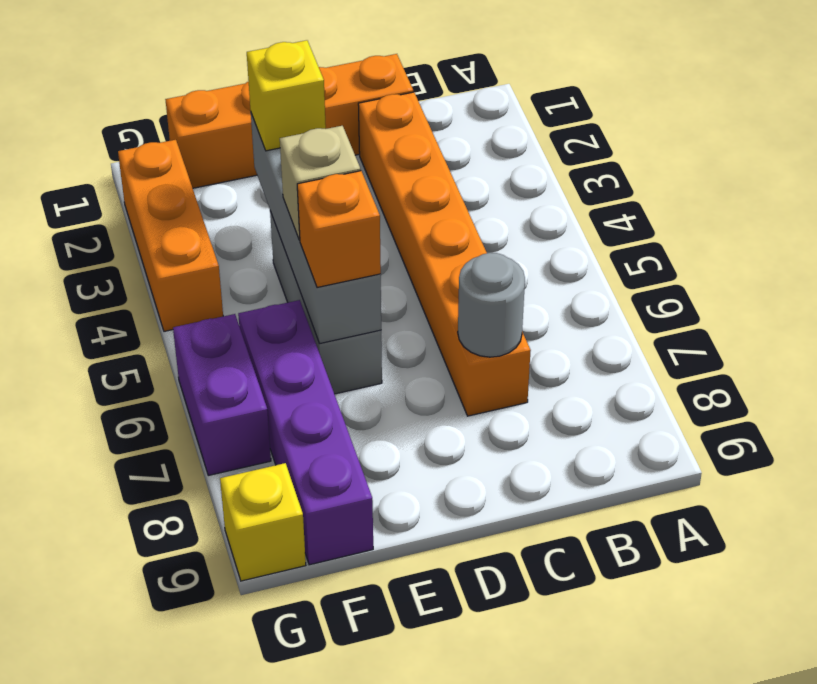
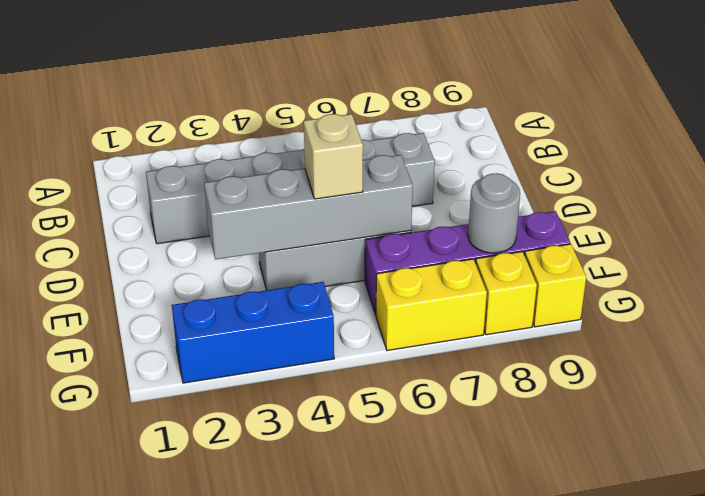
orange 1x4 brick [165,54,413,188] -> none
orange 1x6 brick [358,92,531,416] -> grey 1x6 brick [146,133,435,244]
grey 1x1 round brick [458,253,525,357] -> grey 1x1 round brick moved to [468,173,520,253]
yellow 1x1 brick [247,40,326,151] -> yellow 1x1 brick moved to [476,252,537,335]
orange 1x1 brick [297,171,381,288] -> none
orange 1x3 brick [118,140,223,331] -> blue 1x3 brick [172,282,334,383]
purple 1x2 brick [173,314,271,475] -> yellow 1x2 brick [376,259,487,351]

